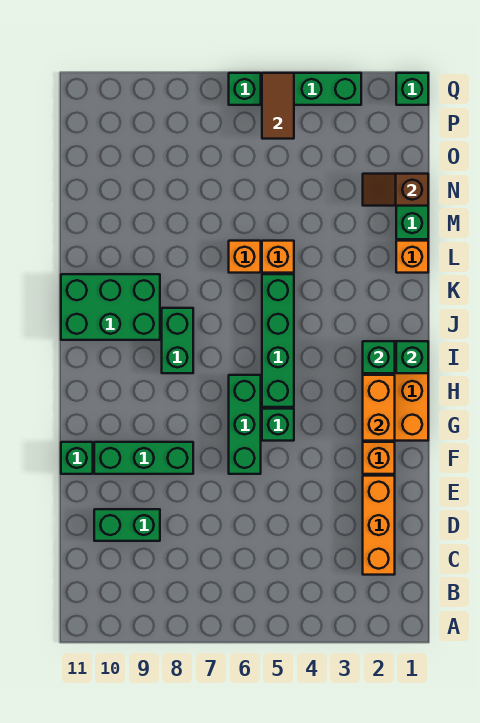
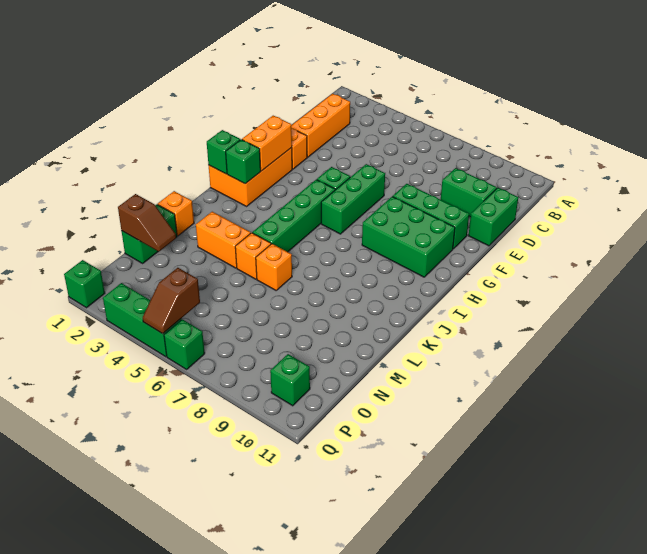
green 1x1 brick [61,442,93,474] -> green 1x1 brick moved to [270,354,310,406]
green 1x2 brick [162,308,193,373] -> green 1x2 brick moved to [469,188,518,246]
green 2x3 brick [61,274,160,340] -> green 2x3 brick moved to [362,196,455,277]
none -> orange 1x2 brick [196,212,251,268]
brown 1x2 tile [262,73,294,139] -> brown 1x2 slope [143,268,200,334]

